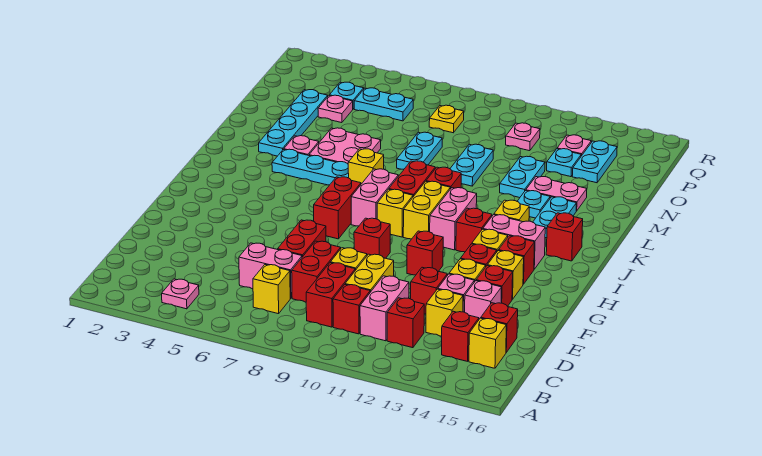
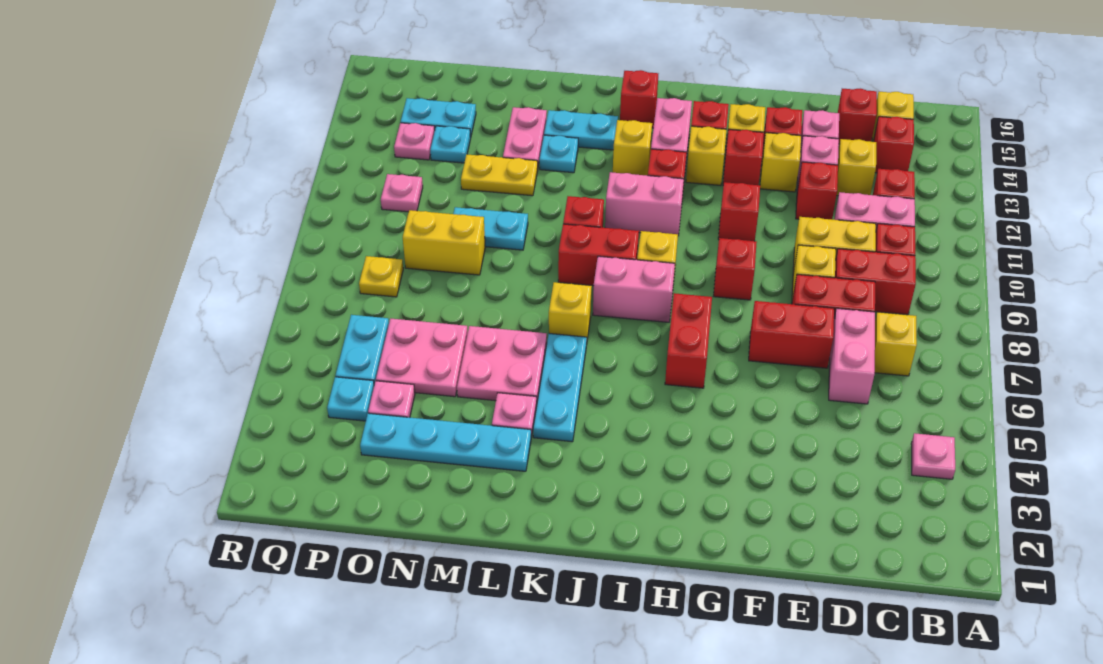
red 1x2 brick [314,177,361,239] -> red 1x2 brick turned to [665,293,712,388]
yellow 1x2 brick [403,181,450,239] -> yellow 1x2 brick moved to [403,210,485,275]
cyan 1x2 plate [397,132,442,169] -> none
cyan 1x2 plate [500,156,545,198] -> yellow 1x2 plate [461,154,538,196]
none -> pink 2x2 plate [376,318,468,397]

